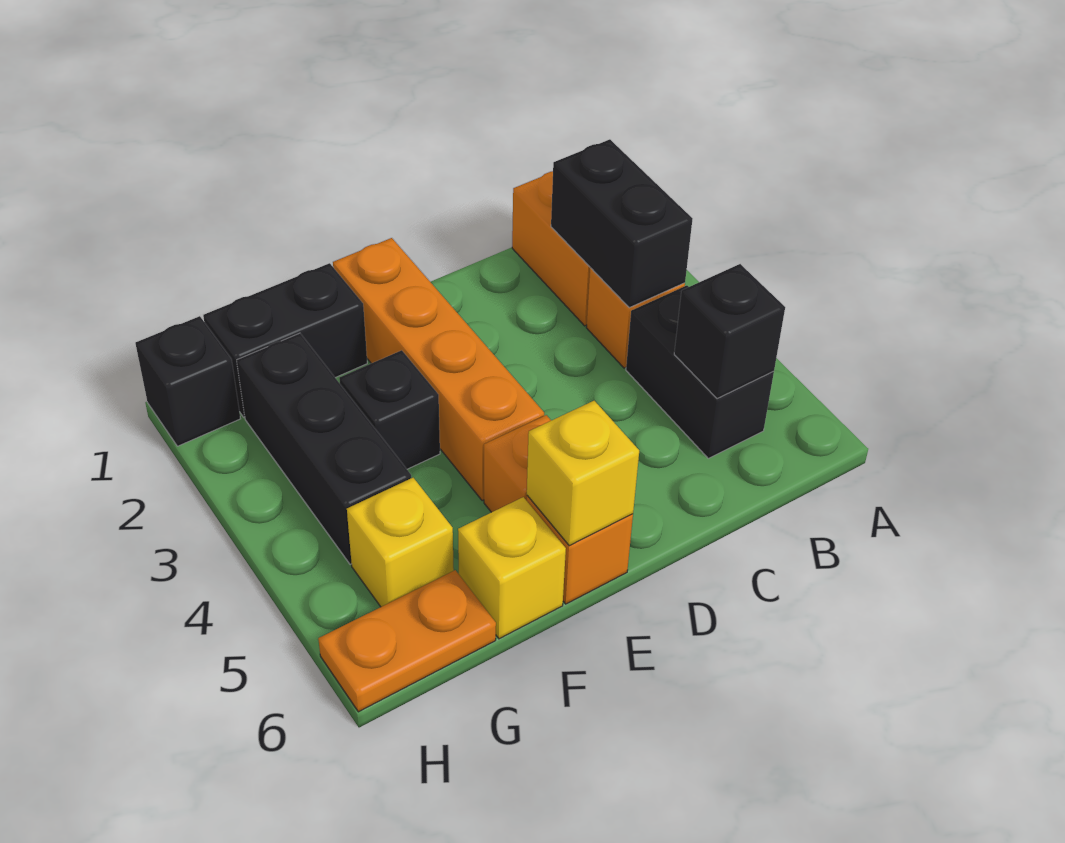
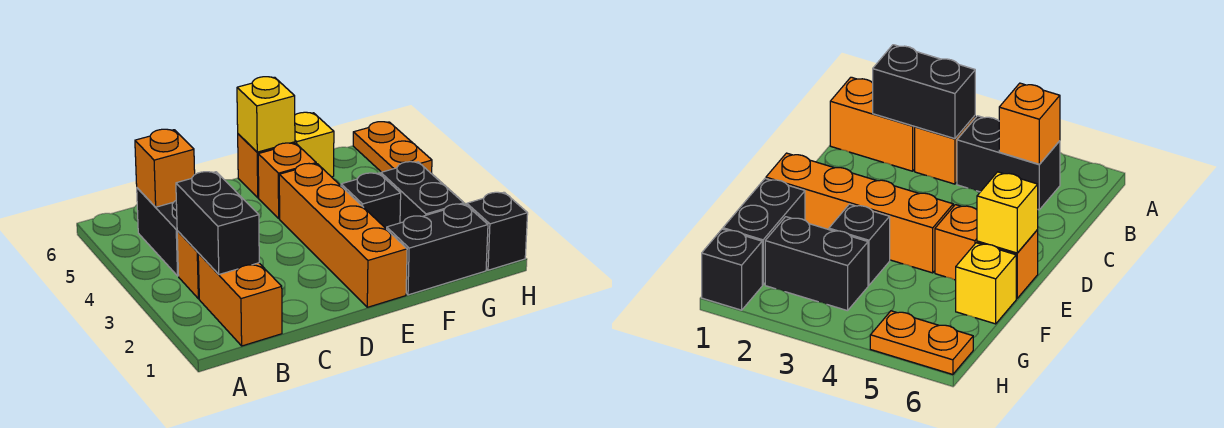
black 1x1 brick [674,264,785,399] -> orange 1x1 brick [135,129,195,207]
black 1x3 brick [237,333,411,564] -> black 1x2 brick [381,162,464,223]
yellow 1x1 brick [347,478,454,607] -> none
orange 1x2 plate [318,570,496,712] -> orange 1x2 plate turned to [353,122,432,174]

